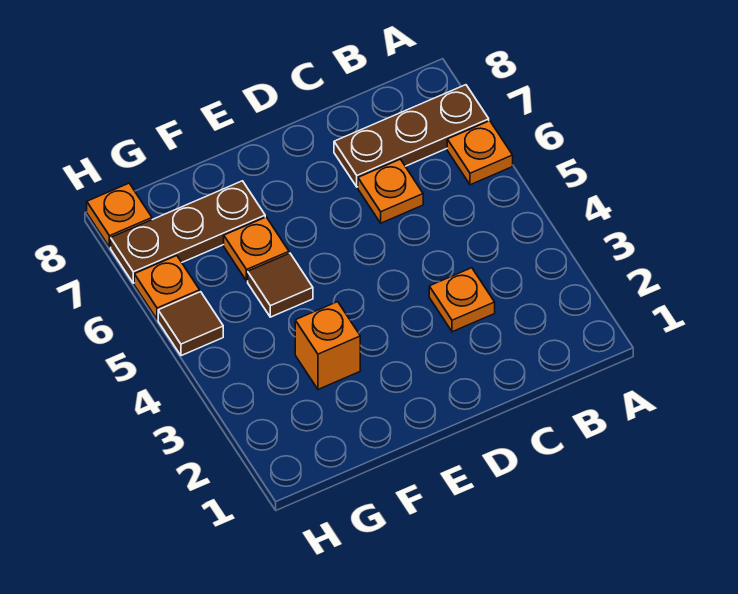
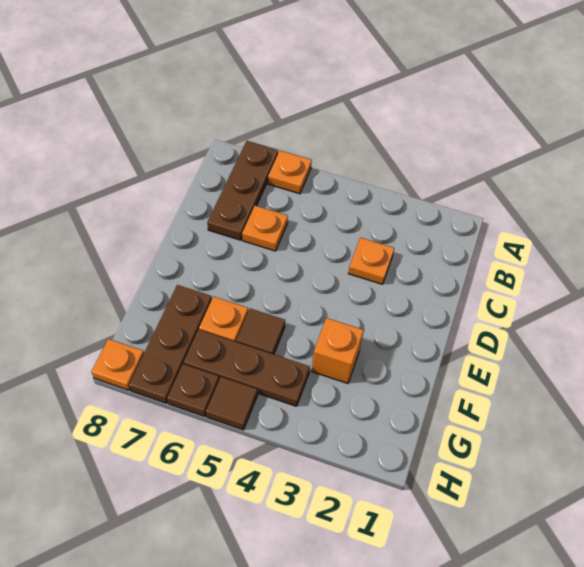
none -> brown 1x3 plate [184,330,310,406]
orange 1x1 plate [134,256,200,320] -> brown 1x1 plate [167,364,219,416]

